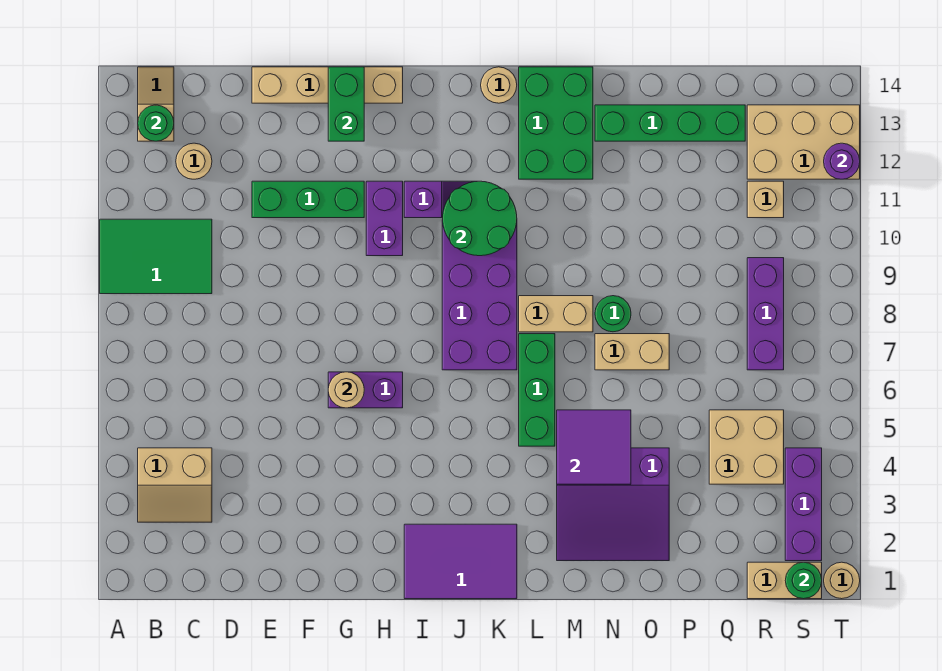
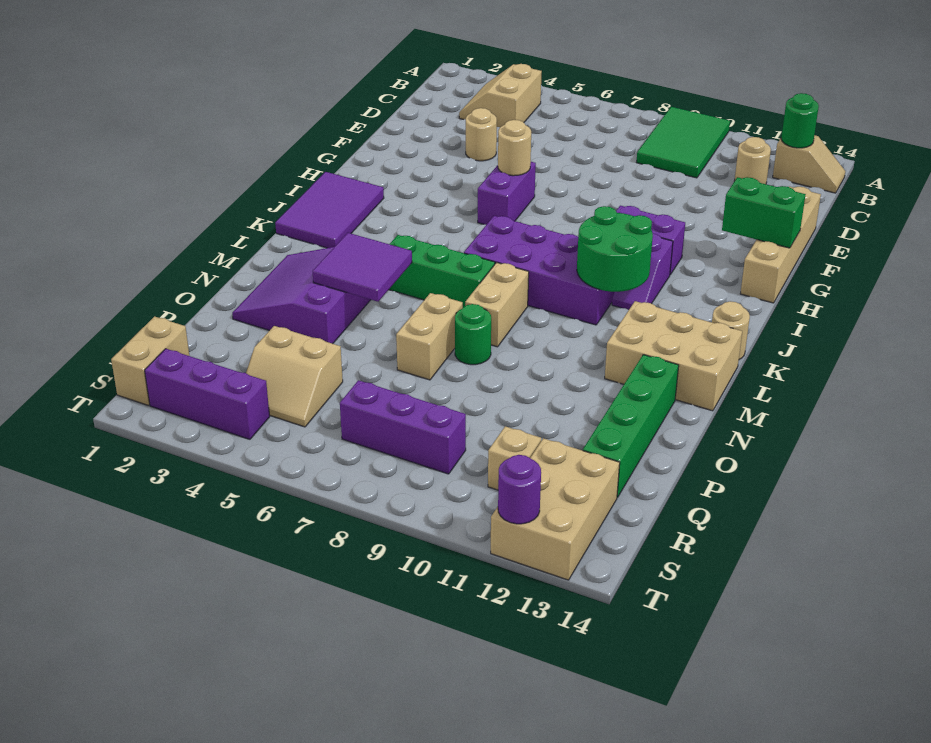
green 1x3 brick [252,181,364,218] -> none
green 2x3 brick [519,67,593,179] -> tan 2x3 brick [605,301,742,411]
tan 2x2 brick [709,410,784,484] -> tan 2x2 slope [246,326,343,427]
green 1x1 round brick [785,562,822,599] -> none
tan 1x1 round brick [824,562,860,599] -> tan 1x1 round brick moved to [466,108,497,161]

